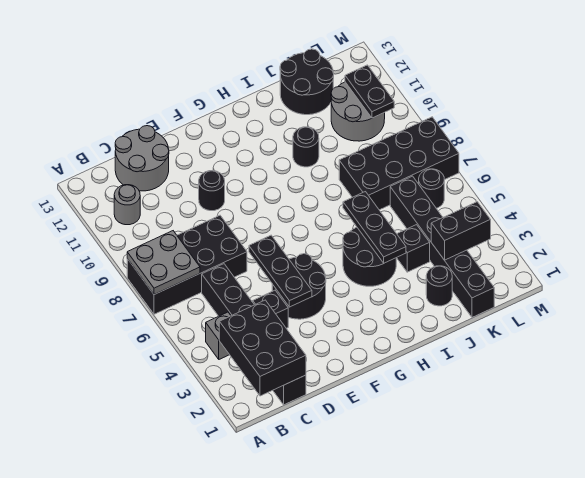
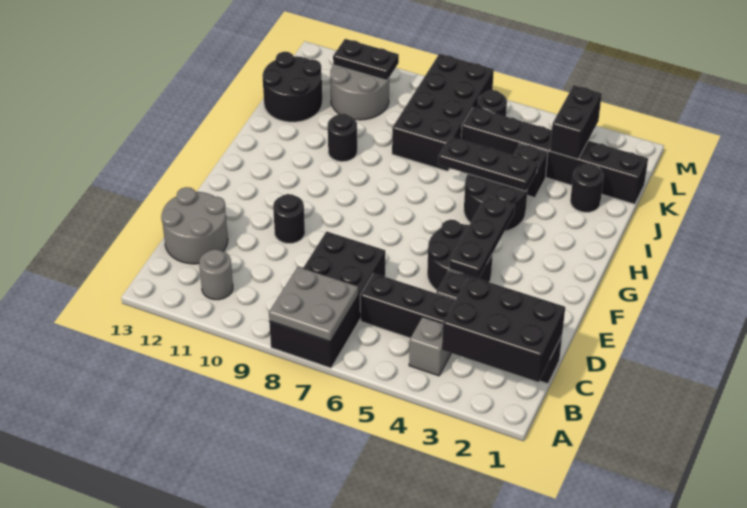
black 1x3 plate [249,235,312,307] -> black 1x3 plate turned to [449,196,515,278]

